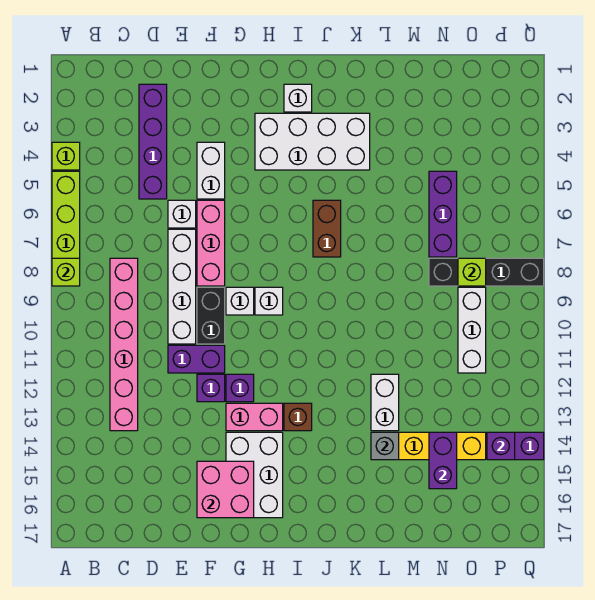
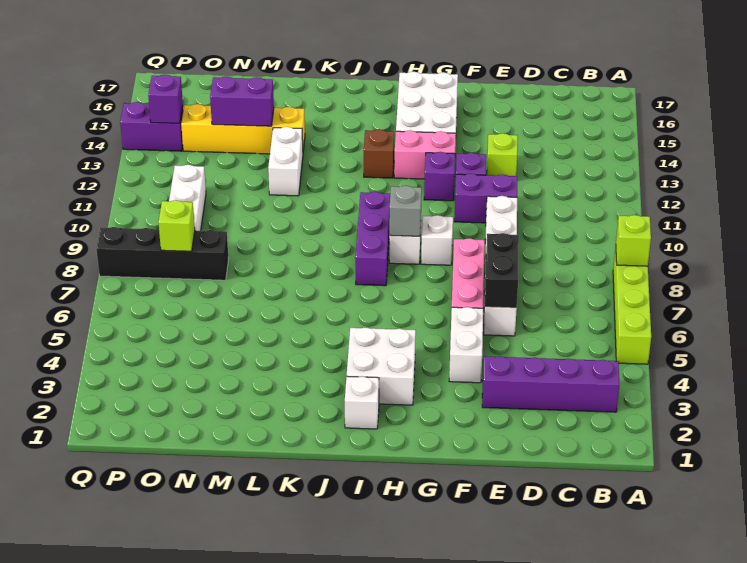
lime 1x1 brick [52,142,80,170] -> lime 1x1 brick moved to [487,133,518,176]
pink 1x6 brick [110,258,138,431] -> none
purple 1x4 brick [139,84,167,199] -> purple 1x4 brick turned to [482,356,619,412]
black 1x2 brick [197,287,225,344] -> black 1x2 brick moved to [485,233,519,308]
pink 2x2 brick [197,461,254,518] -> none
white 2x4 brick [255,113,370,170] -> white 2x2 brick [347,327,416,405]
brown 1x2 brick [313,200,341,257] -> none
grey 1x1 brick [371,432,399,460] -> grey 1x1 brick moved to [389,186,422,236]
purple 1x3 brick [429,171,457,257] -> purple 1x3 brick moved to [355,192,390,286]
purple 1x2 brick [429,432,457,489] -> purple 1x2 brick turned to [210,76,274,126]

